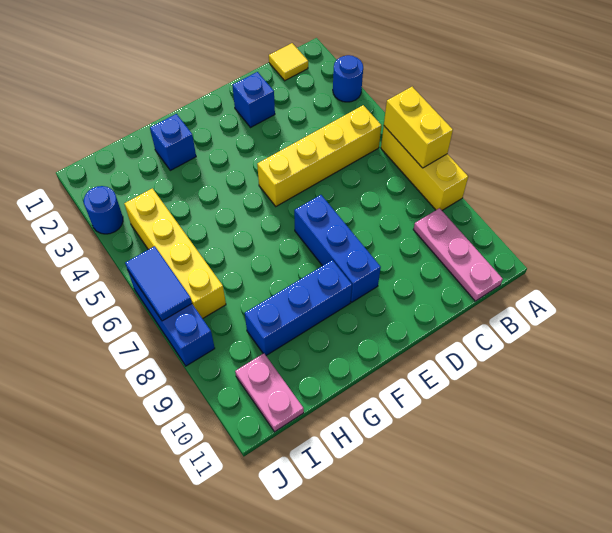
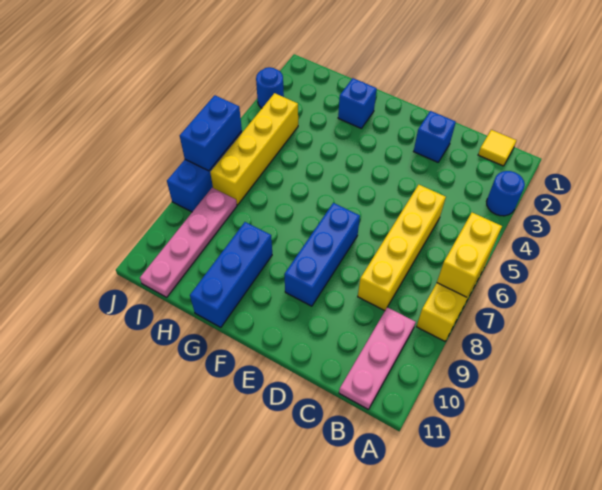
yellow 1x4 brick [257,105,381,206] -> yellow 1x4 brick turned to [358,185,446,311]
blue 1x3 brick [245,260,352,355] -> blue 1x3 brick turned to [190,222,272,327]
pink 1x2 plate [235,353,304,432] -> pink 1x4 plate [140,188,237,297]
blue 1x2 tile [125,246,192,321] -> blue 1x2 brick [180,95,242,171]

